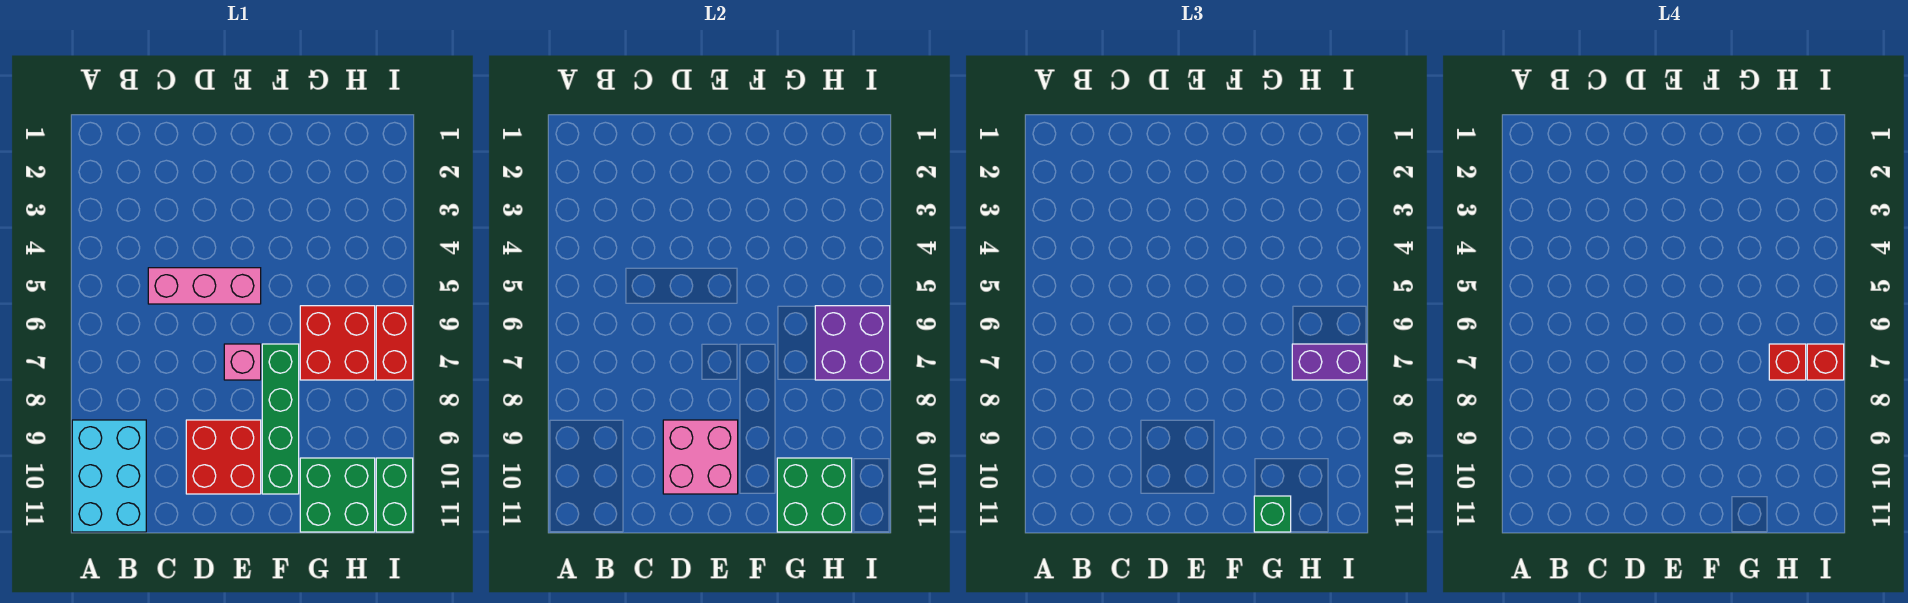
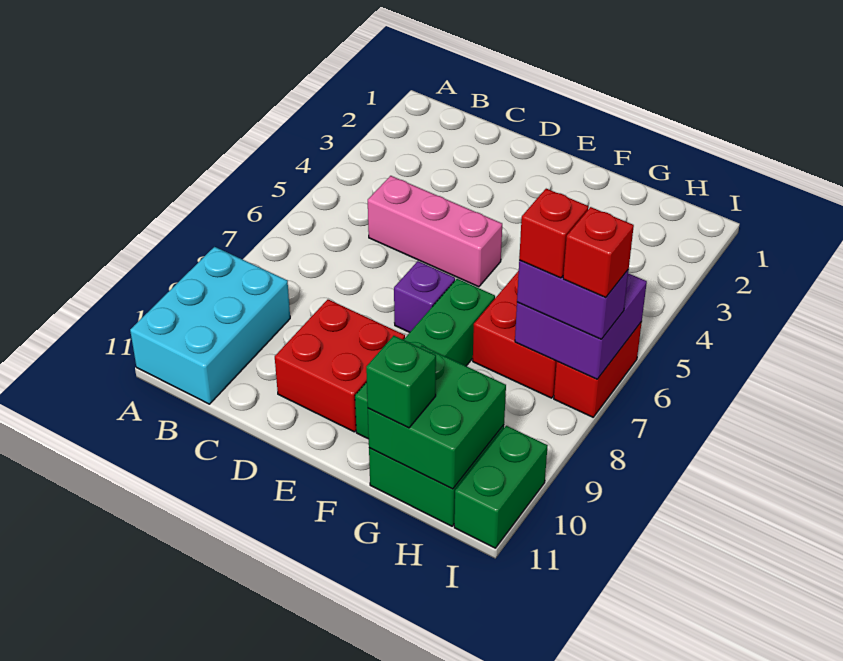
pink 2x2 brick [663,420,738,494] -> none
pink 1x1 brick [224,344,261,380] -> purple 1x1 brick [394,261,455,332]

